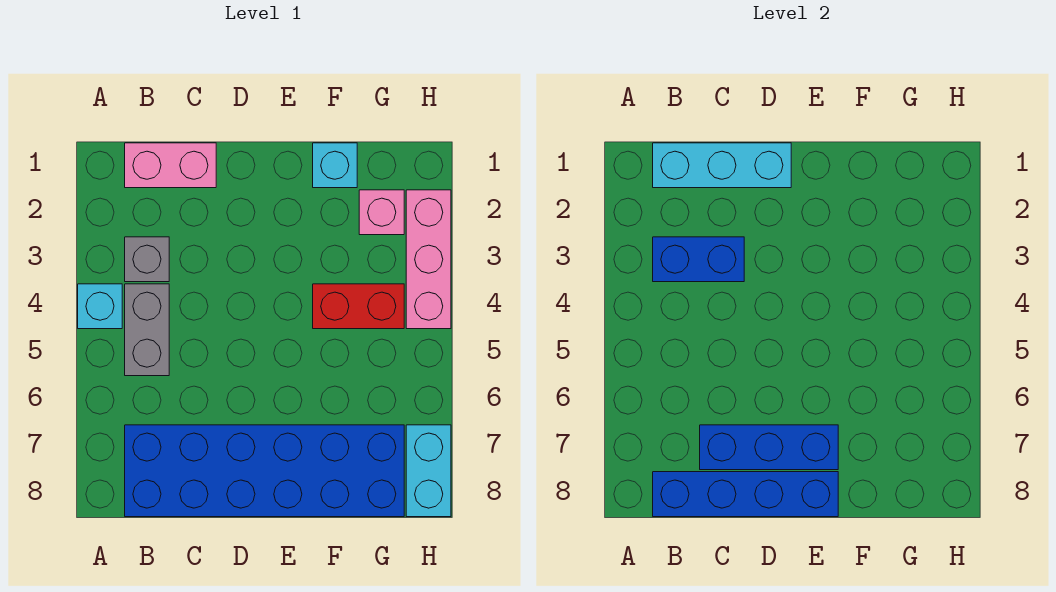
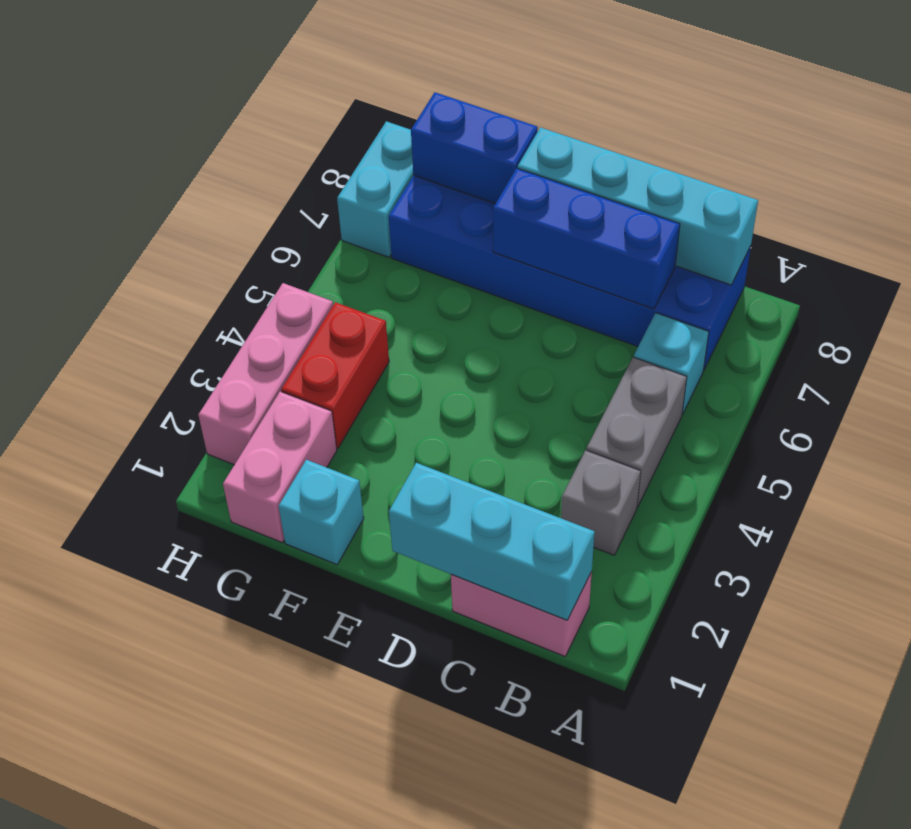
cyan 1x1 brick [78,284,122,329] -> cyan 1x1 brick moved to [634,313,709,414]
blue 1x2 brick [653,237,744,282] -> blue 1x2 brick moved to [411,92,538,204]
blue 1x4 brick [653,472,838,517] -> cyan 1x4 brick [518,127,758,285]
red 1x2 brick [313,284,404,329] -> red 1x2 brick turned to [281,302,389,448]
pink 1x1 brick [359,190,404,235] -> pink 1x2 brick [223,392,337,542]

